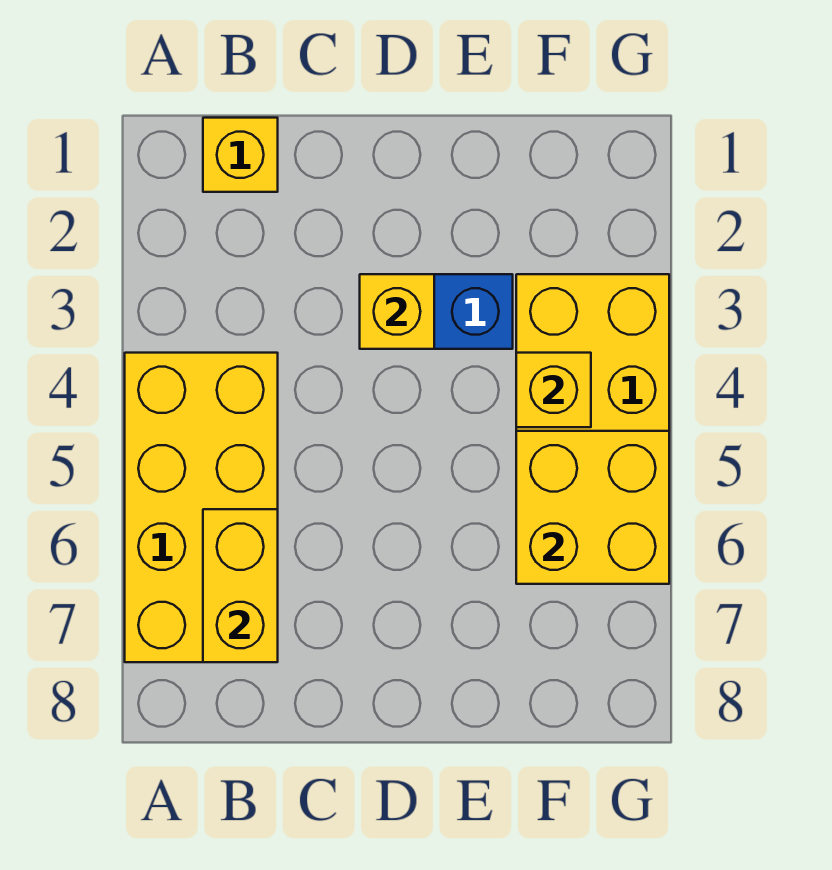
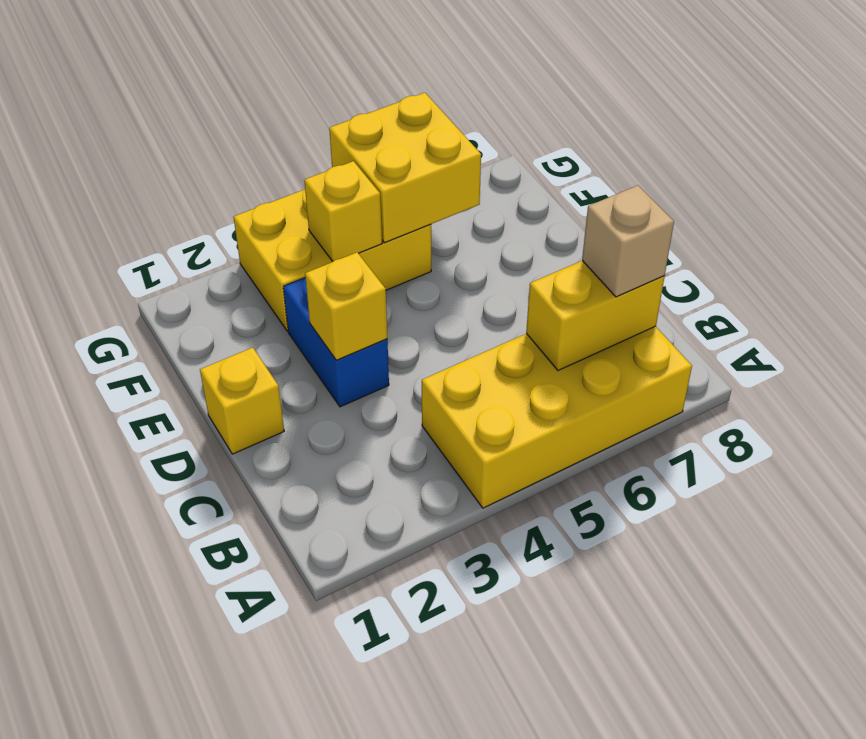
yellow 1x1 brick [203,118,278,192] -> yellow 1x1 brick moved to [200,348,284,454]
none -> tan 1x1 brick [582,185,674,297]

